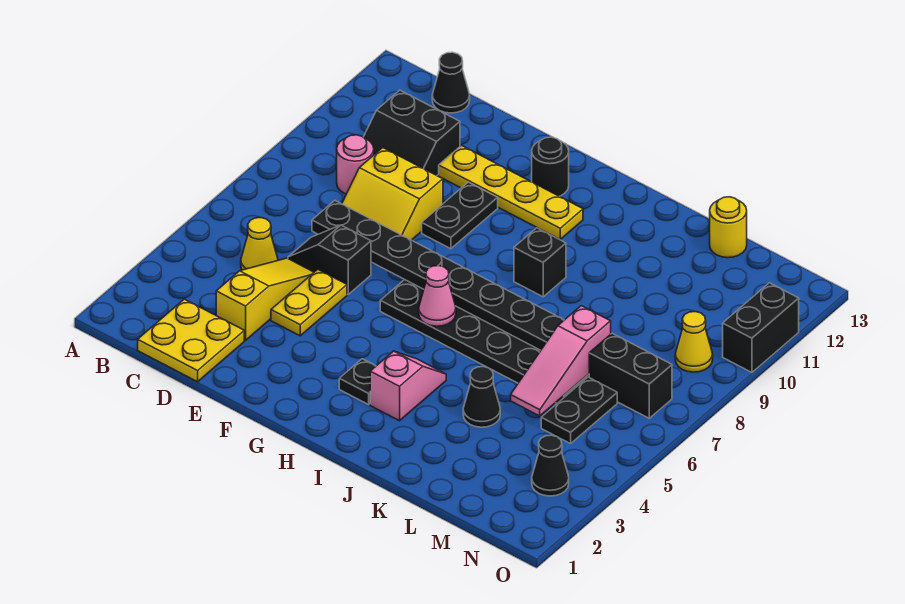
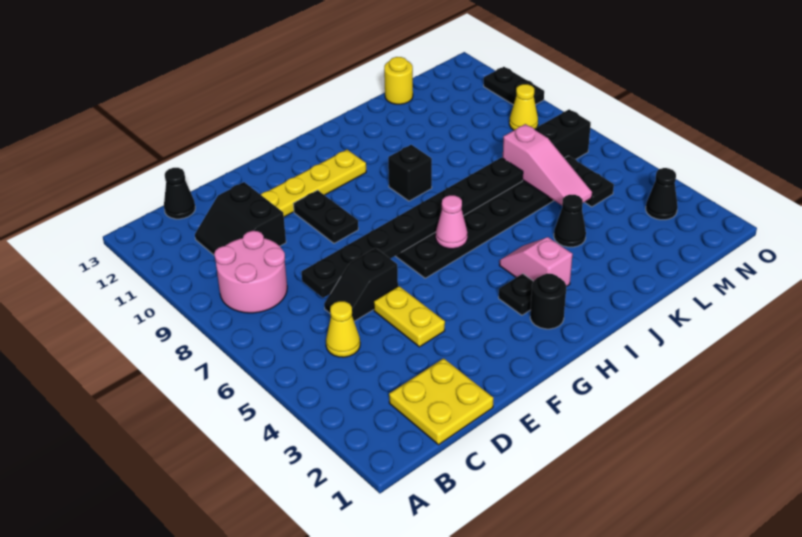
pink 1x1 round brick [337,135,374,194] -> pink 2x2 round brick [214,231,287,313]
black 2x2 slope [363,90,460,175] -> black 2x2 slope turned to [195,182,286,255]
yellow 1x3 slope [216,258,314,340] -> none
yellow 2x2 slope [342,148,443,240] -> none
black 1x1 round brick [532,137,569,196] -> black 1x1 round brick moved to [530,274,566,329]
black 1x2 brick [723,283,799,372] -> black 1x2 plate [484,67,544,105]

